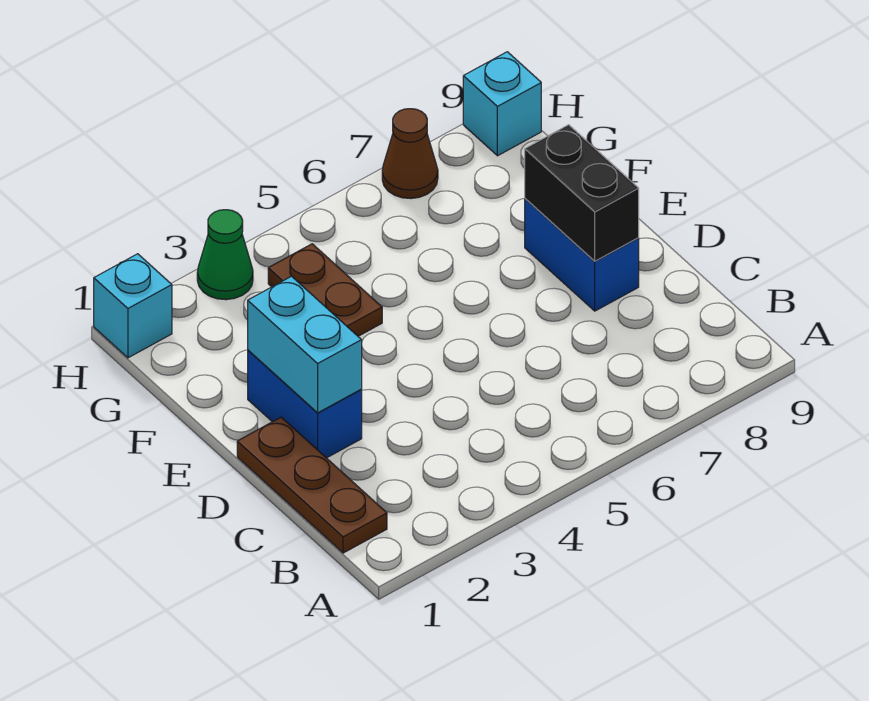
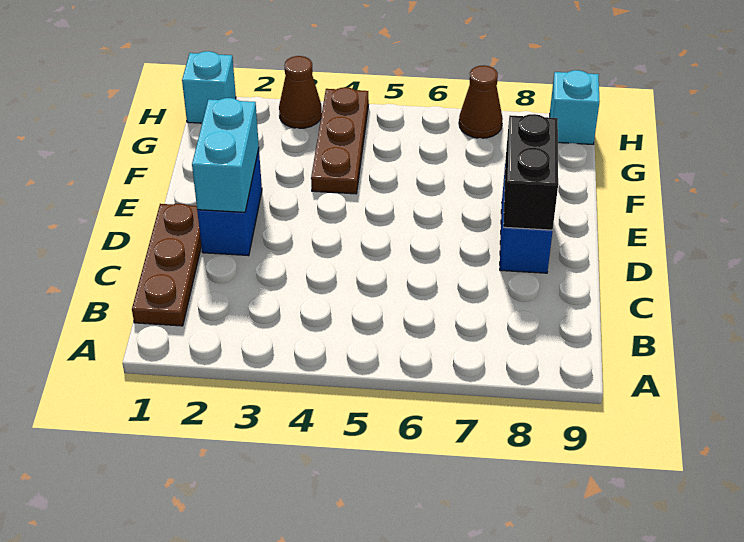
brown 1x2 plate [268,244,382,336] -> brown 1x3 plate [311,87,369,194]
green 1x1 cone [197,210,253,300] -> brown 1x1 cone [279,56,322,128]

